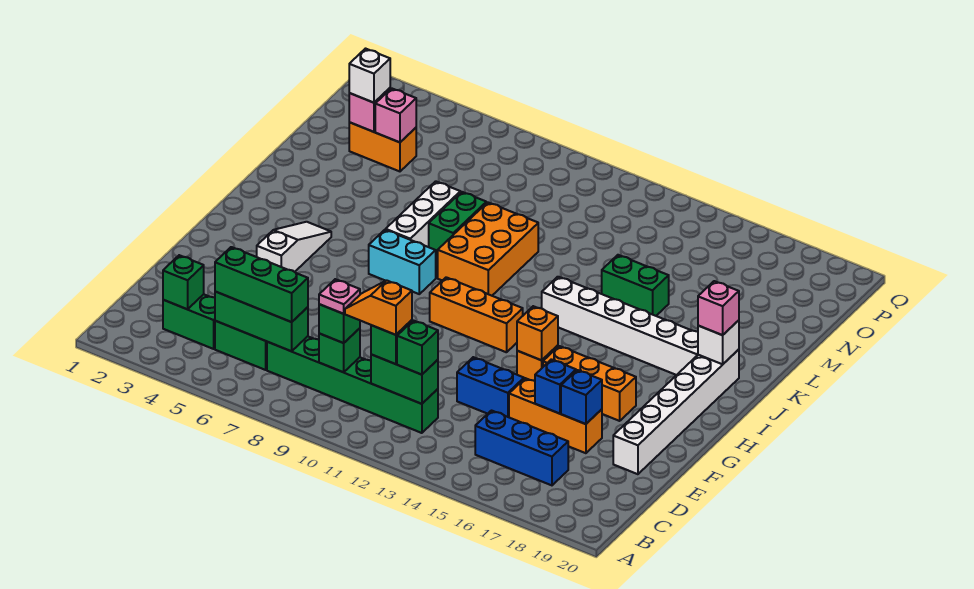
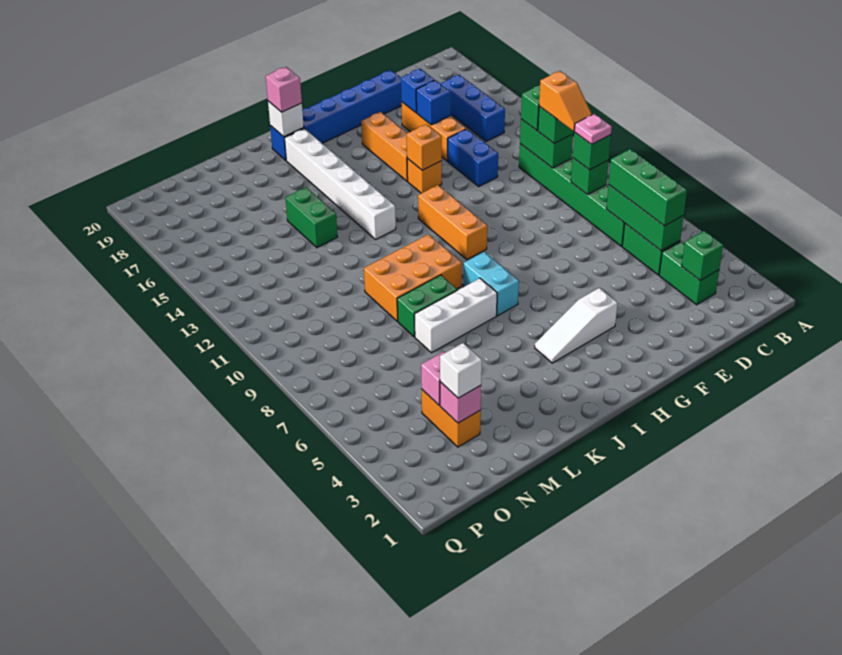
white 1x6 brick [613,350,739,474] -> blue 1x6 brick [270,70,402,160]

